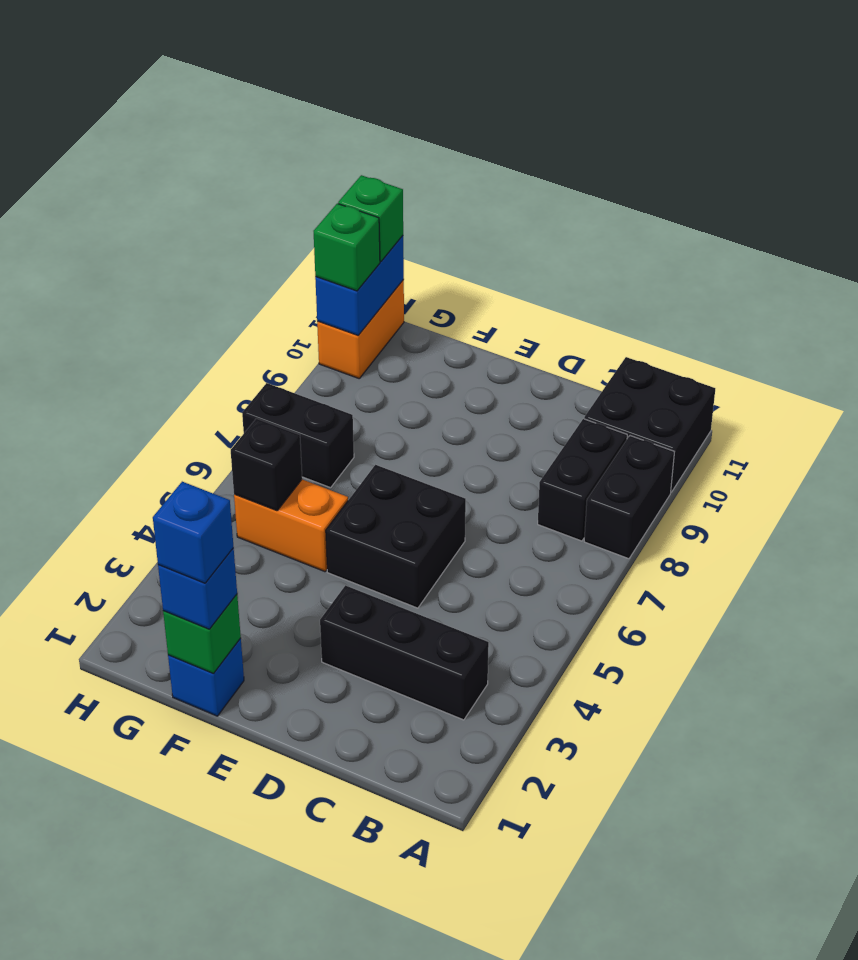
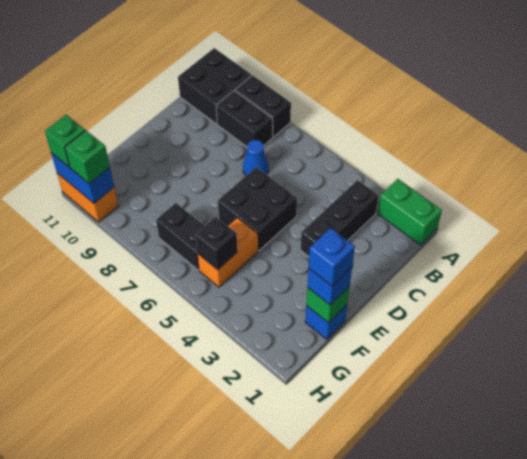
none -> green 1x2 brick [378,179,442,245]
none -> blue 1x1 cone [243,140,269,176]
black 1x2 brick [242,383,354,488] -> black 1x2 brick turned to [156,203,204,270]

